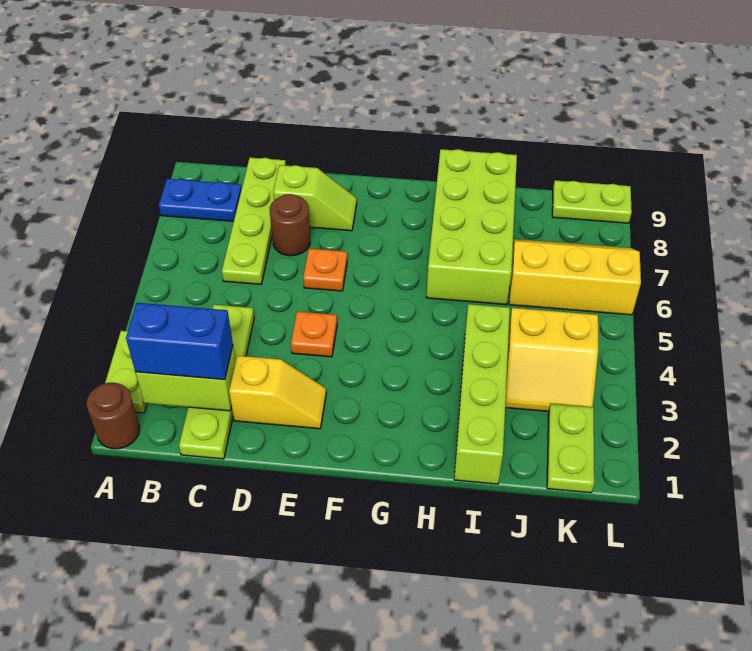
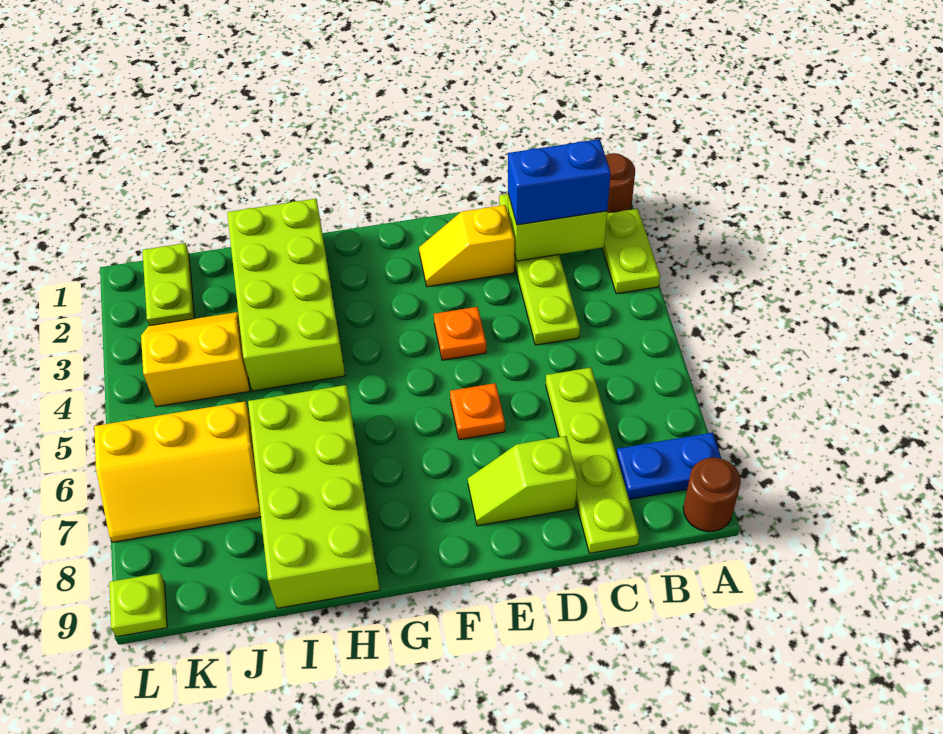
brown 1x1 round brick [270,194,310,256] -> brown 1x1 round brick moved to [683,457,741,532]
lime 1x4 brick [454,304,510,484] -> lime 2x4 brick [227,199,345,391]
lime 1x2 plate [552,180,632,223] -> lime 1x1 plate [109,573,167,637]

